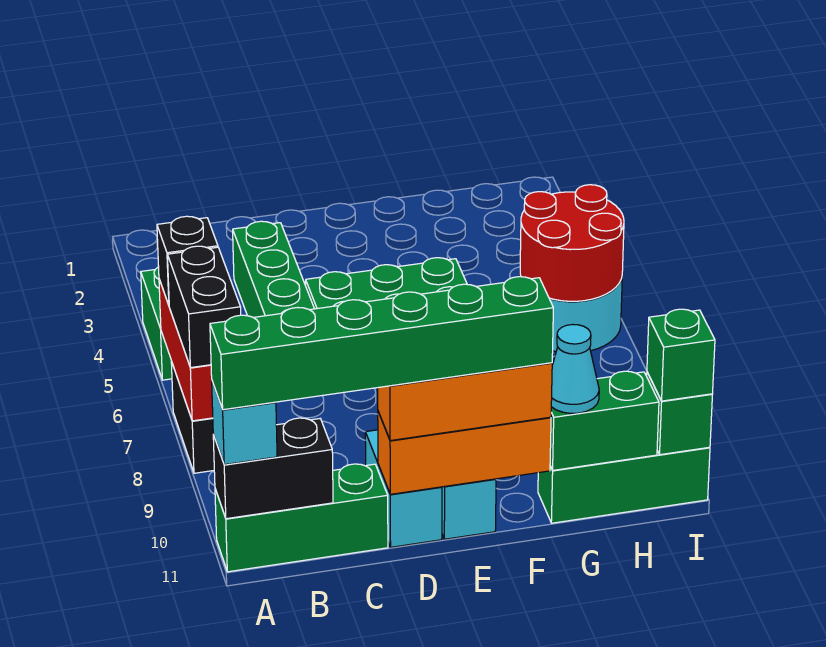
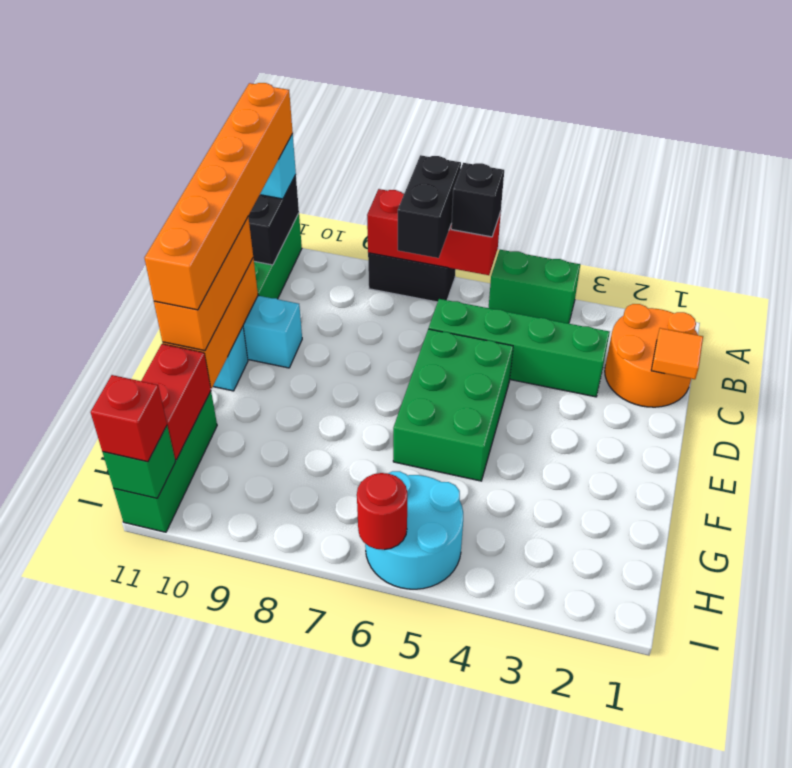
black 1x2 brick [168,246,241,368] -> black 1x2 brick turned to [398,155,461,258]
green 1x6 brick [210,277,553,410] -> orange 1x6 brick [145,83,293,310]
none -> orange 2x2 round brick [605,304,698,407]
none -> orange 1x1 tile [651,328,703,379]
green 1x2 brick [550,371,659,470] -> red 1x2 brick [141,344,211,460]
cyan 1x1 cone [551,324,599,414] -> none
red 2x2 round brick [520,185,624,301] -> red 1x1 round brick [357,473,407,550]
green 1x1 brick [647,309,715,401] -> red 1x1 brick [91,375,167,462]

